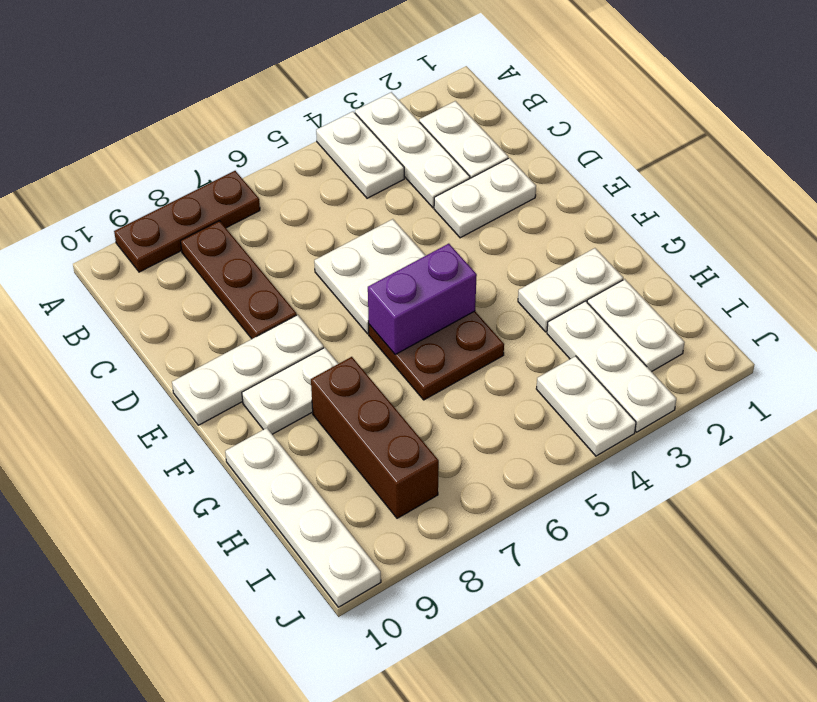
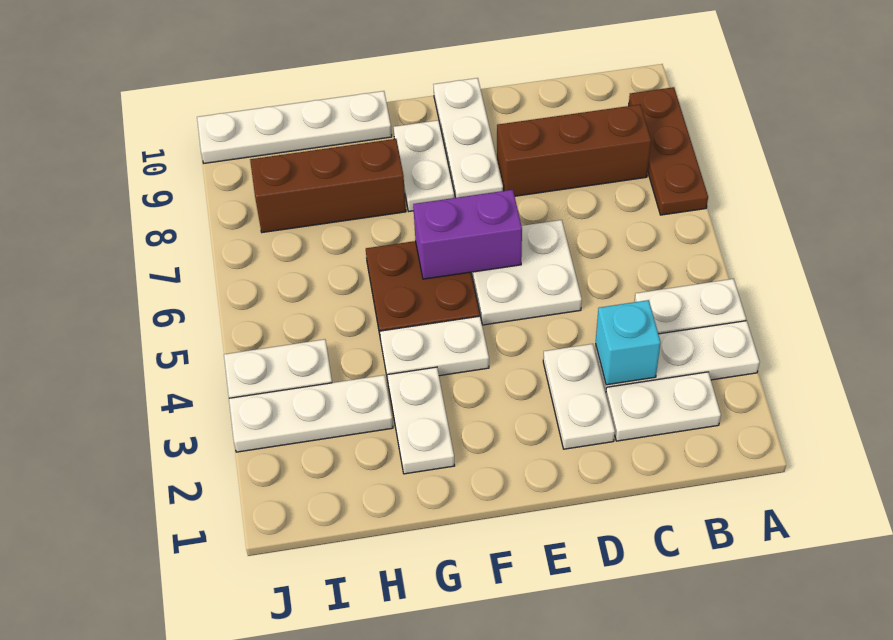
brown 1x3 plate [180,221,297,339] -> brown 1x3 brick [497,105,651,196]
none -> cyan 1x1 brick [596,300,661,385]
purple 1x2 brick [368,244,477,354] -> purple 1x2 brick turned to [413,190,522,279]
white 1x2 plate [587,279,685,372] -> white 1x2 plate moved to [380,316,489,380]

